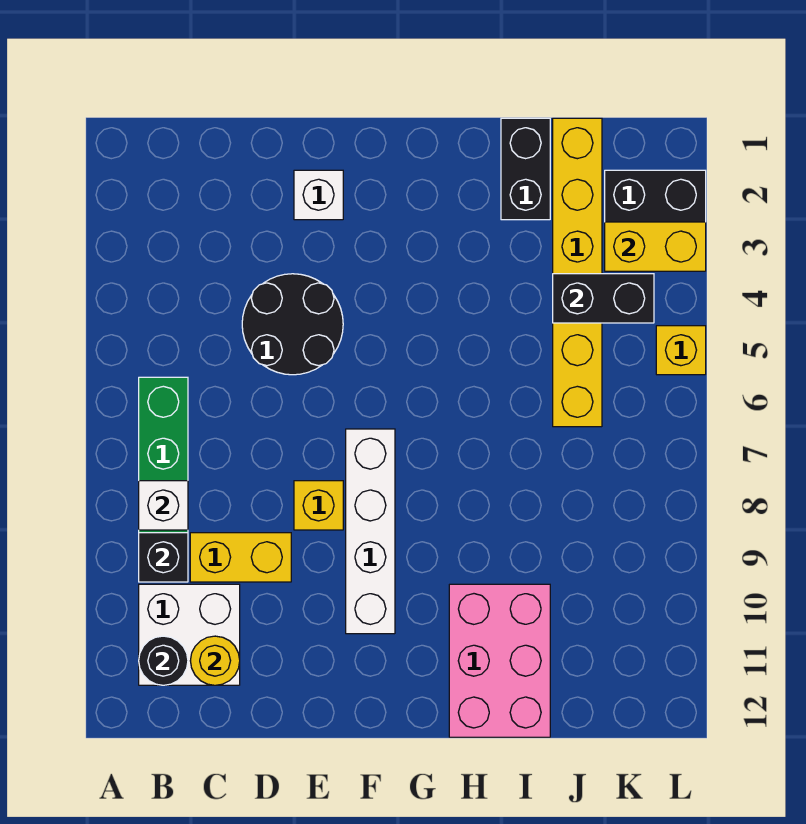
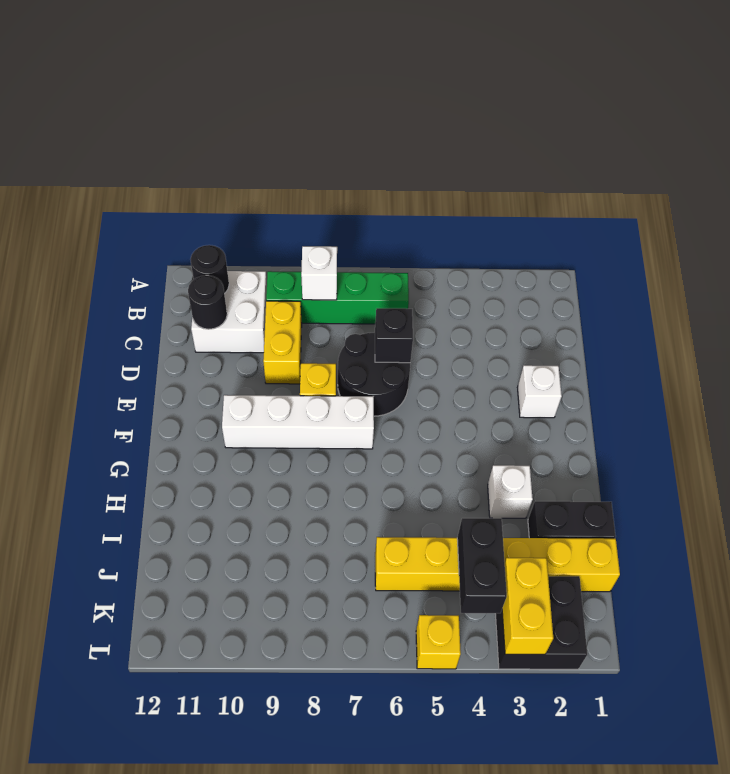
black 1x1 brick [139,533,188,582] -> black 1x1 brick moved to [375,308,413,363]
yellow 1x1 round brick [190,636,240,685] -> black 1x1 round brick [188,275,227,329]
black 2x2 round brick [242,274,343,375] -> black 2x2 round brick moved to [338,333,410,416]
none -> white 1x1 brick [488,465,533,518]
pink 2x3 brick [449,584,550,737] -> none

